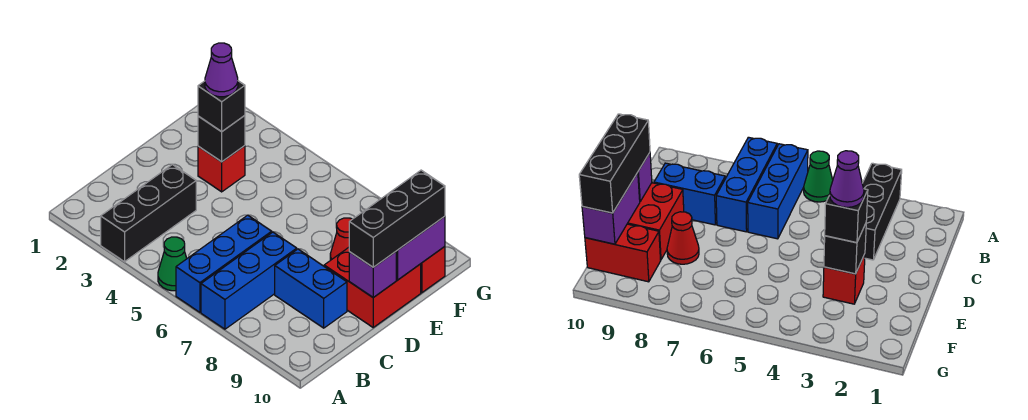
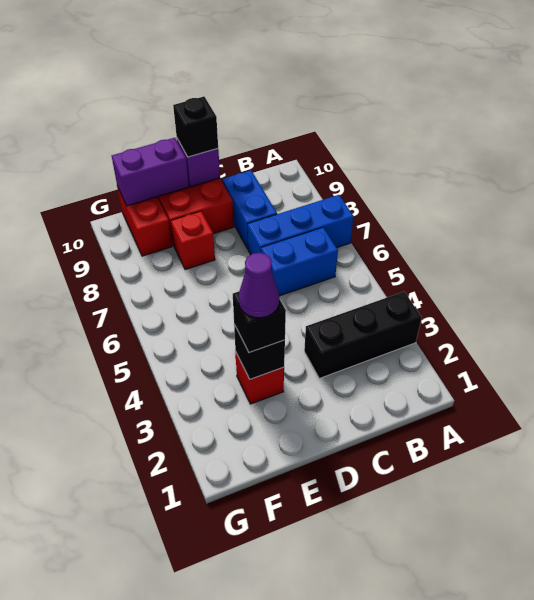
green 1x1 cone [158,237,187,291] -> none
blue 1x3 brick [176,215,272,312] -> blue 1x2 brick [261,228,338,296]
black 1x3 brick [349,170,445,267] -> black 1x1 brick [173,97,218,157]
red 1x1 cone [330,218,352,260] -> red 1x1 brick [171,211,215,270]

